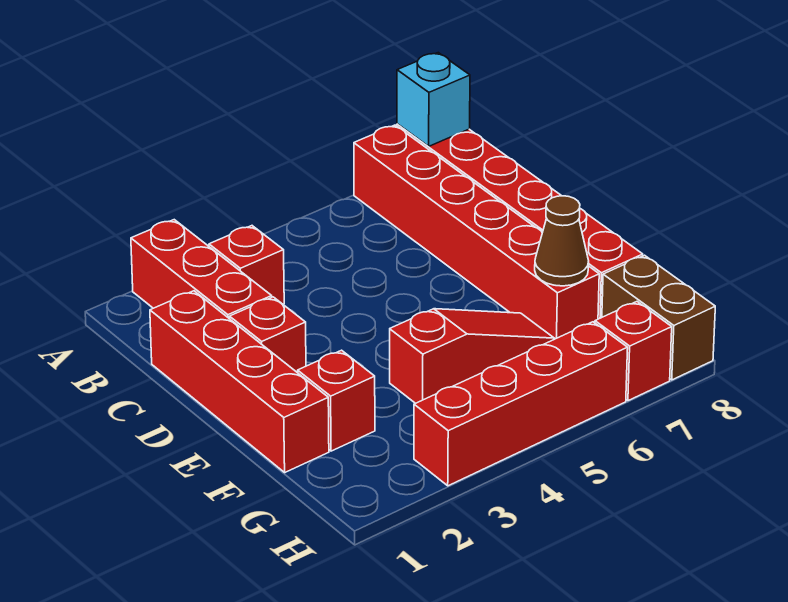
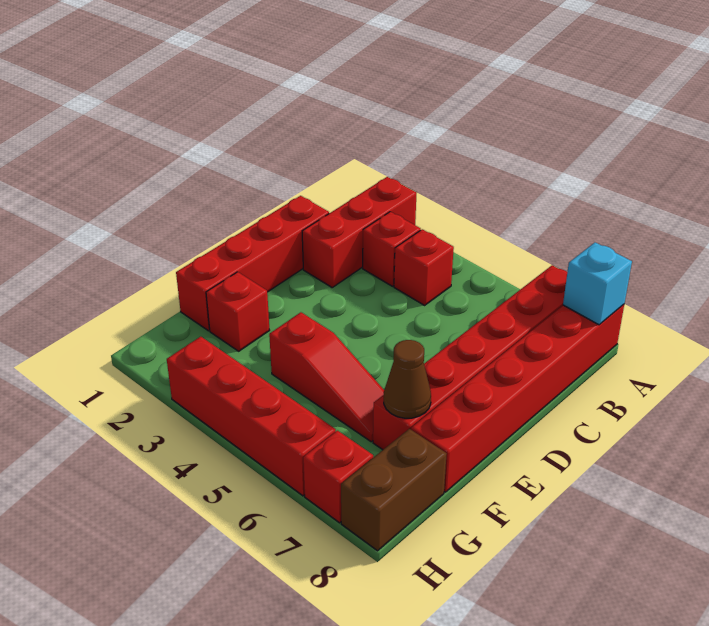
red 1x1 brick [230,297,306,373] -> red 1x1 brick moved to [394,229,454,305]

